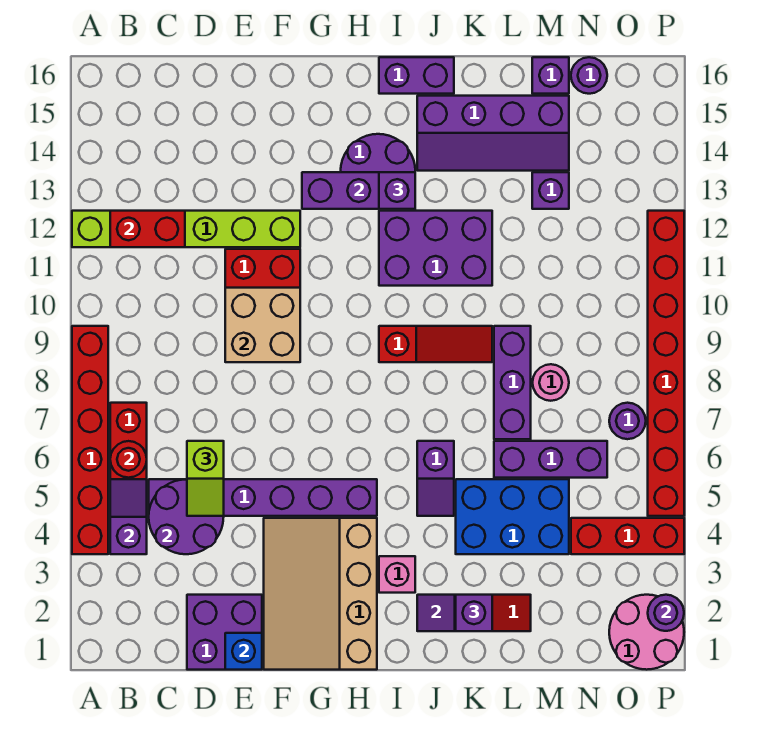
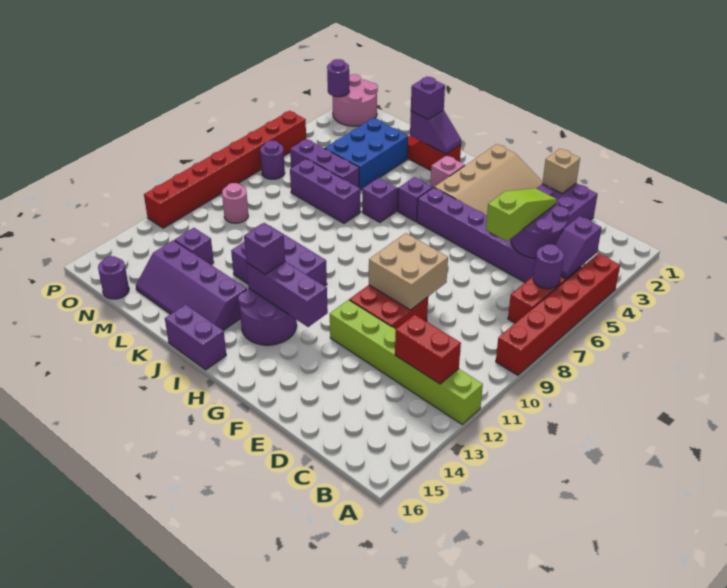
red 1x1 round brick [110,441,147,478] -> purple 1x1 round brick [533,244,564,289]
lime 1x2 slope [187,441,224,516] -> lime 1x3 slope [486,188,557,241]
blue 1x1 brick [225,633,262,670] -> tan 1x1 brick [542,149,580,193]
red 1x3 slope [379,326,492,362] -> none
purple 2x4 slope [417,96,569,171] -> purple 2x4 slope turned to [136,240,247,330]
blue 2x3 brick [456,479,569,554] -> blue 2x3 brick turned to [325,118,408,190]
purple 1x3 brick [494,326,531,439] -> purple 1x3 brick turned to [290,159,361,223]
pink 1x1 round brick [533,364,569,401] -> pink 1x1 round brick moved to [222,183,248,223]
purple 1x1 brick [532,57,569,94] -> purple 1x1 brick moved to [398,177,433,222]
red 1x3 brick [571,518,684,554] -> none

